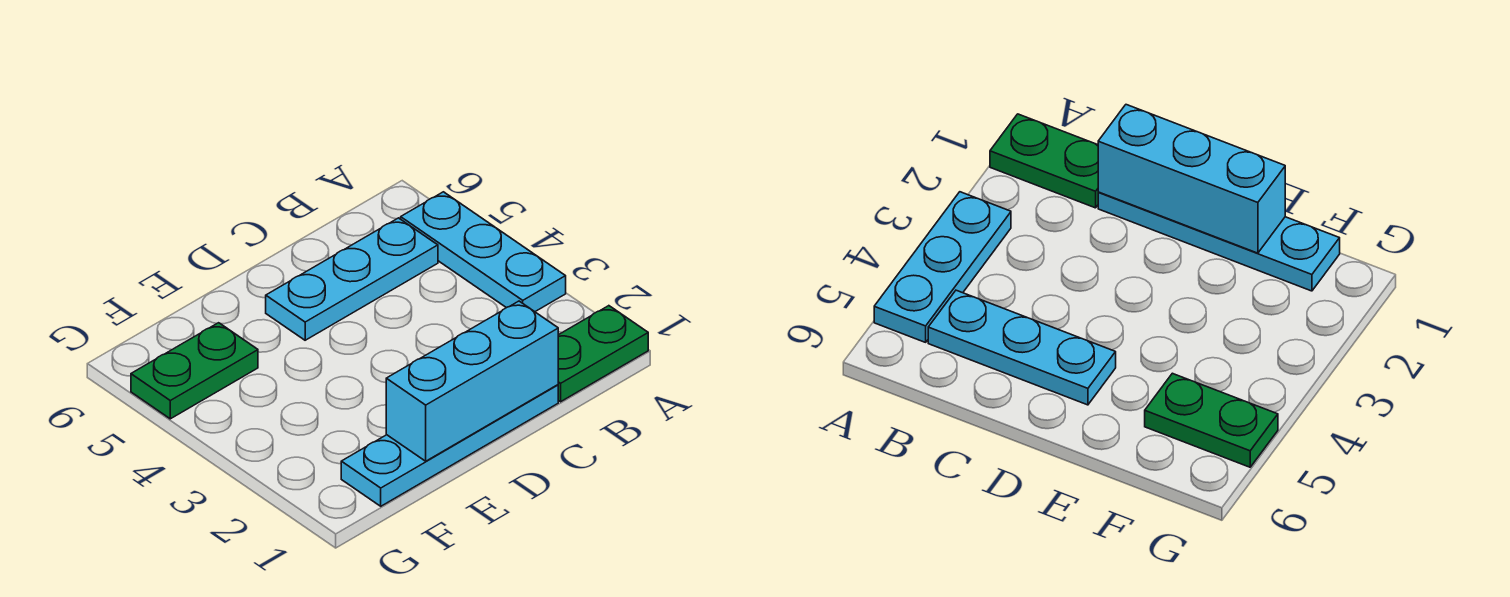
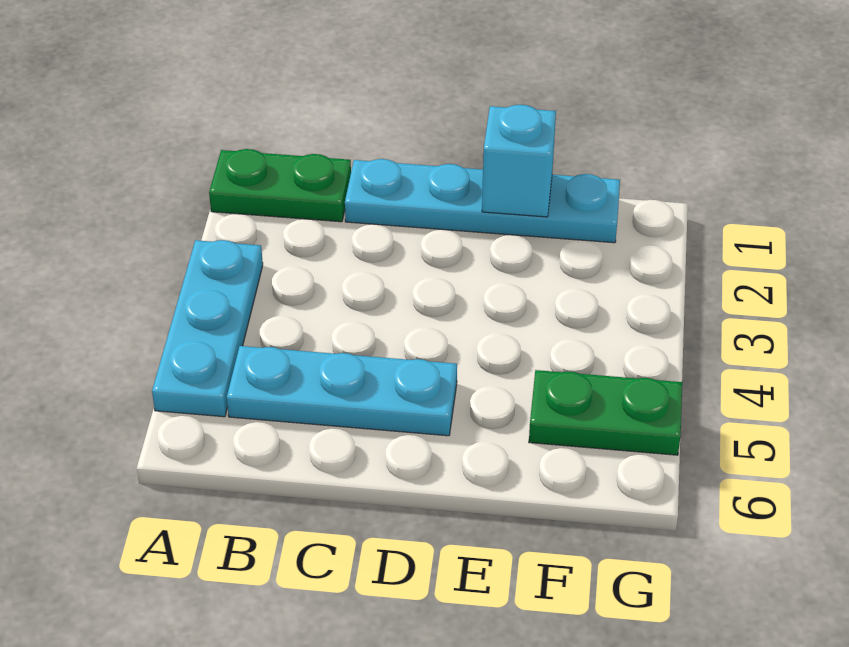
cyan 1x3 brick [386,301,558,461] -> cyan 1x1 brick [482,105,556,217]

